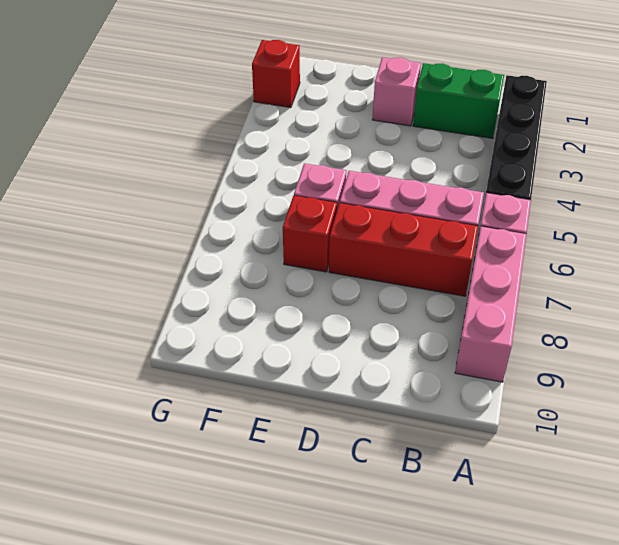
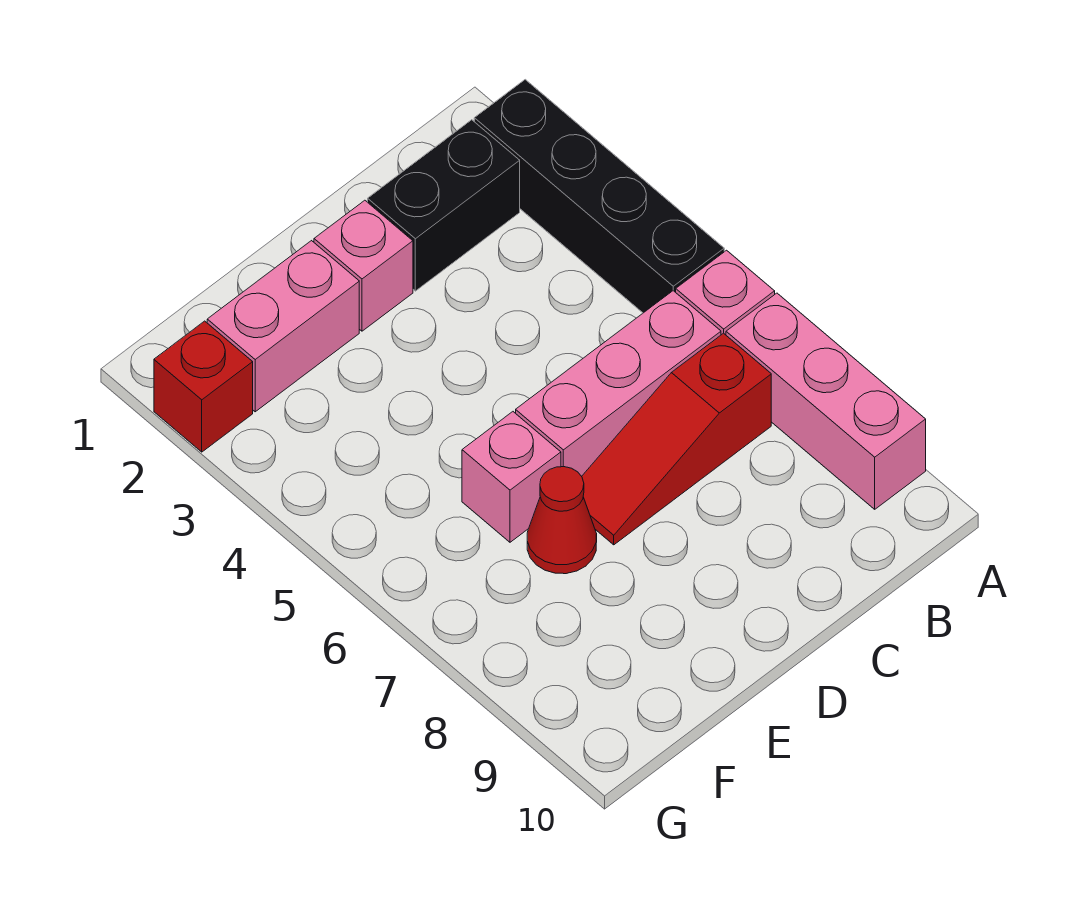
green 1x2 brick [413,63,504,139] -> black 1x2 brick [368,120,520,291]
red 1x3 brick [329,203,478,296] -> red 1x3 slope [582,333,771,545]
none -> pink 1x2 brick [207,241,359,412]
red 1x1 brick [283,195,337,272] -> red 1x1 cone [527,467,597,574]

